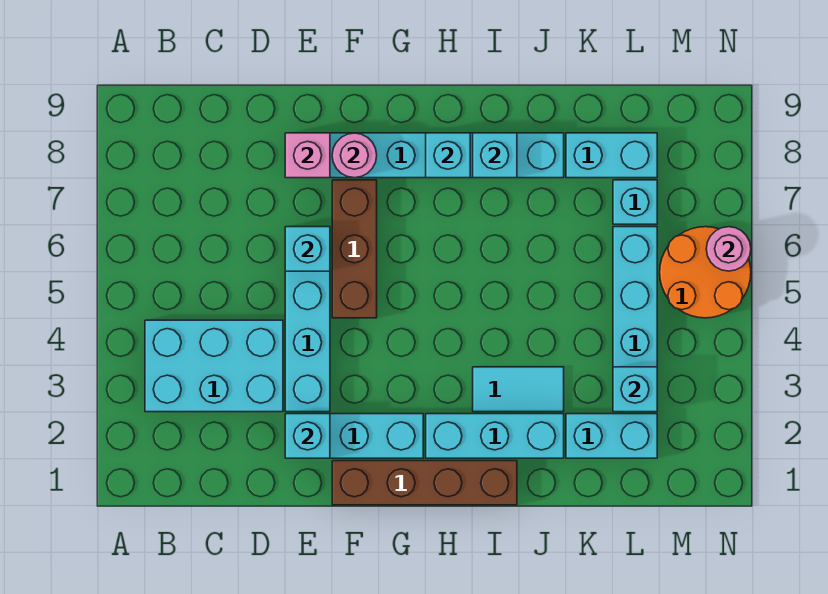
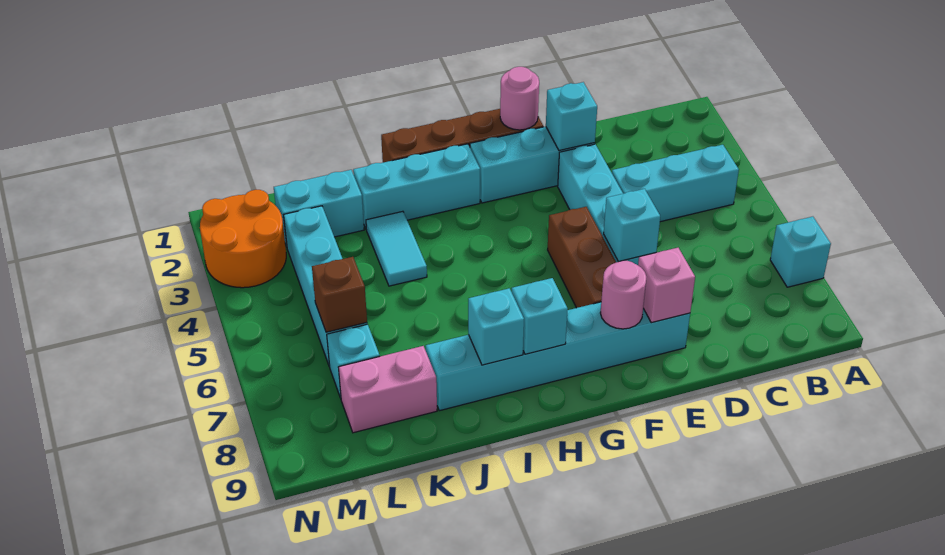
cyan 2x3 brick [145,320,283,412] -> cyan 1x3 brick [612,145,739,222]
cyan 1x2 tile [473,367,564,412] -> cyan 1x2 tile turned to [366,211,427,286]
cyan 1x2 brick [566,133,657,178] -> pink 1x2 brick [339,346,437,433]
cyan 1x1 brick [613,367,657,412] -> cyan 1x1 brick moved to [770,217,831,287]
none -> brown 1x1 brick [312,257,367,332]
orange 2x2 round brick [660,227,751,318] -> orange 2x2 round brick moved to [200,190,286,288]
pink 1x1 round brick [706,227,751,271] -> pink 1x1 round brick moved to [500,67,539,130]

